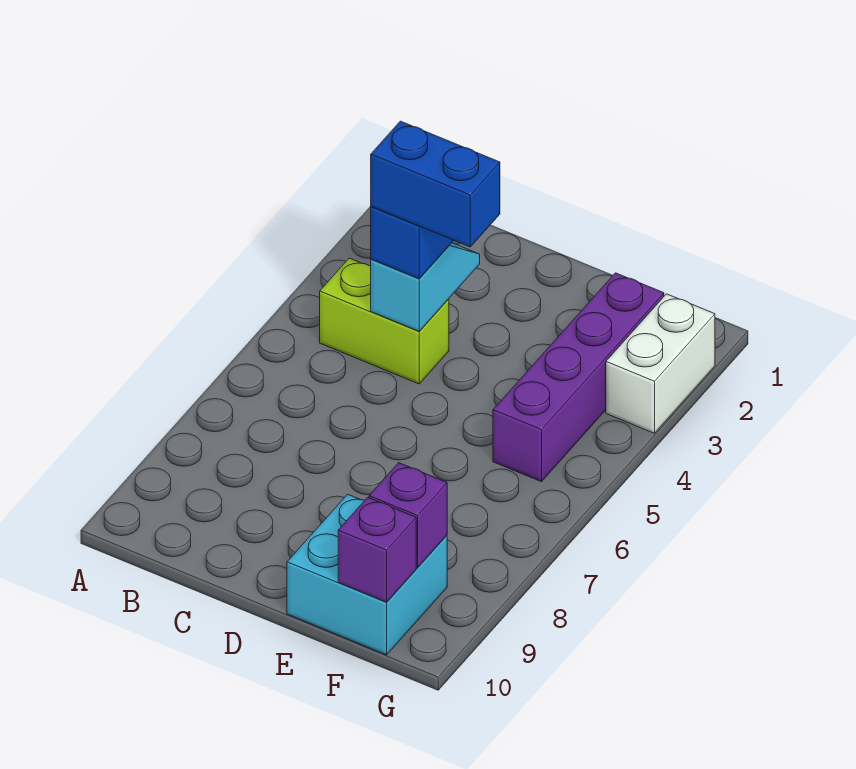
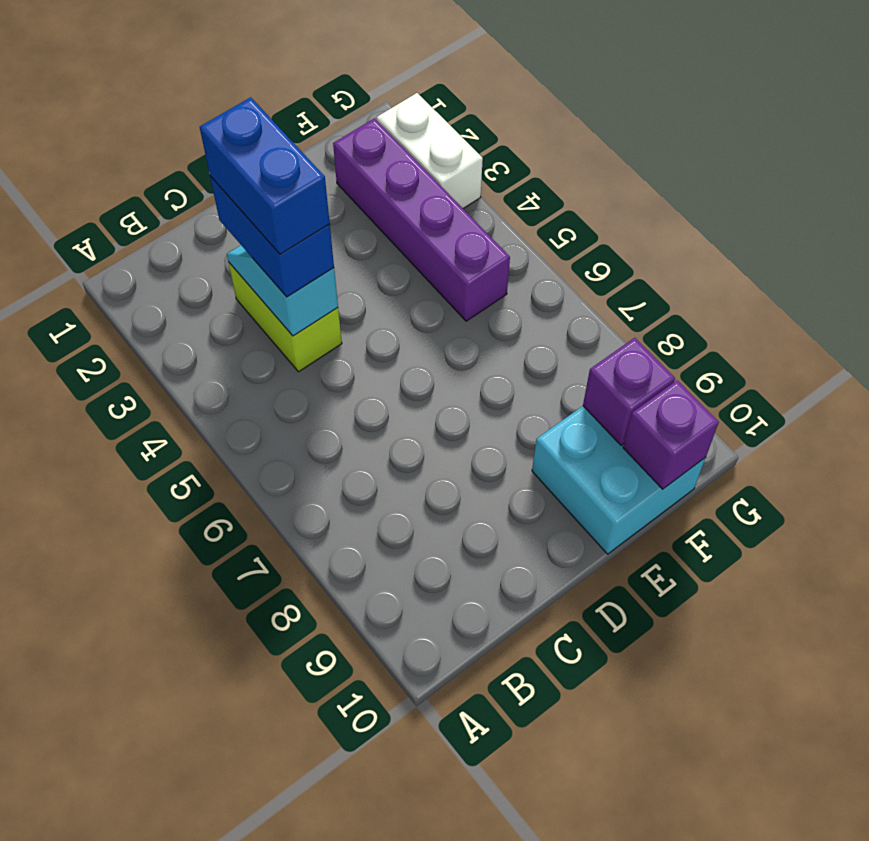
lime 1x2 brick [320,258,449,384] -> lime 1x2 brick turned to [228,262,342,372]
blue 1x2 brick [371,121,500,247] -> blue 1x2 brick turned to [200,97,330,254]

